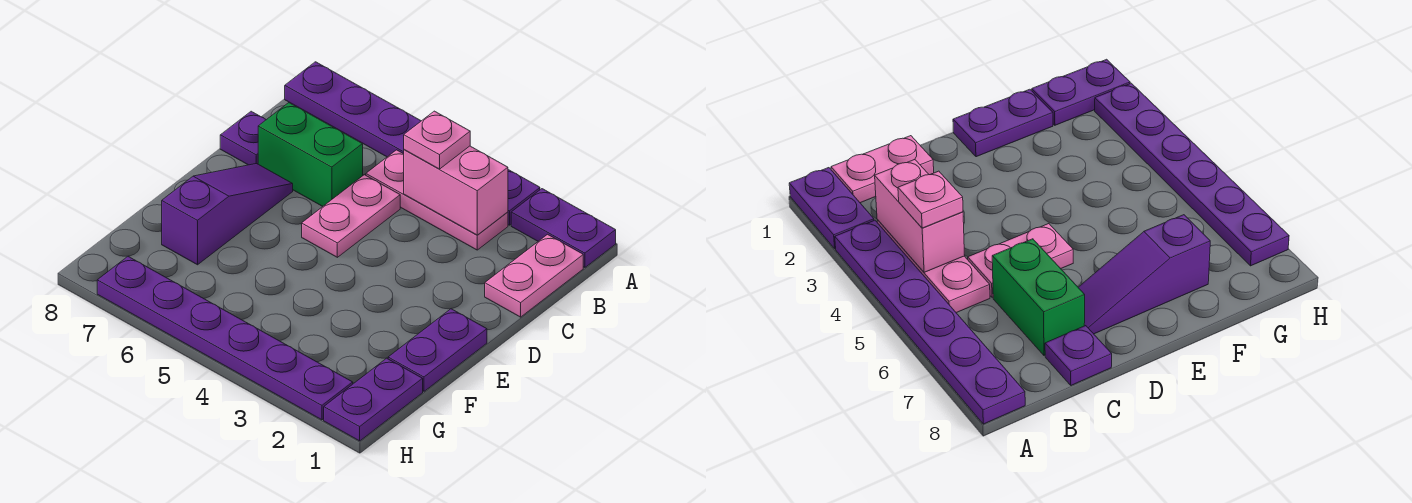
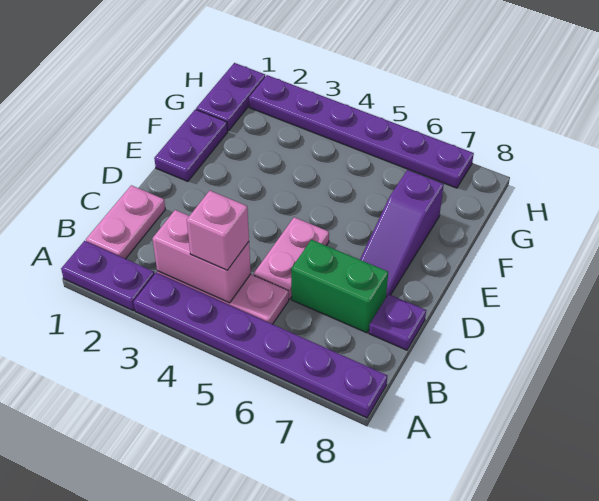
pink 1x1 plate [404,111,470,169] -> pink 1x1 brick [187,191,249,270]

